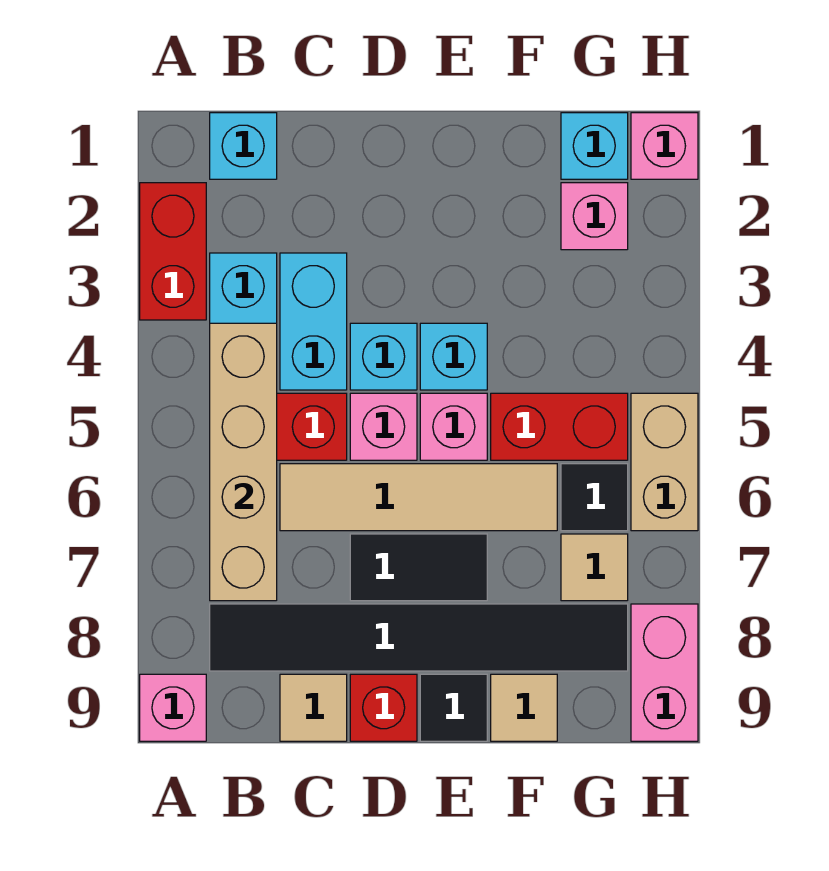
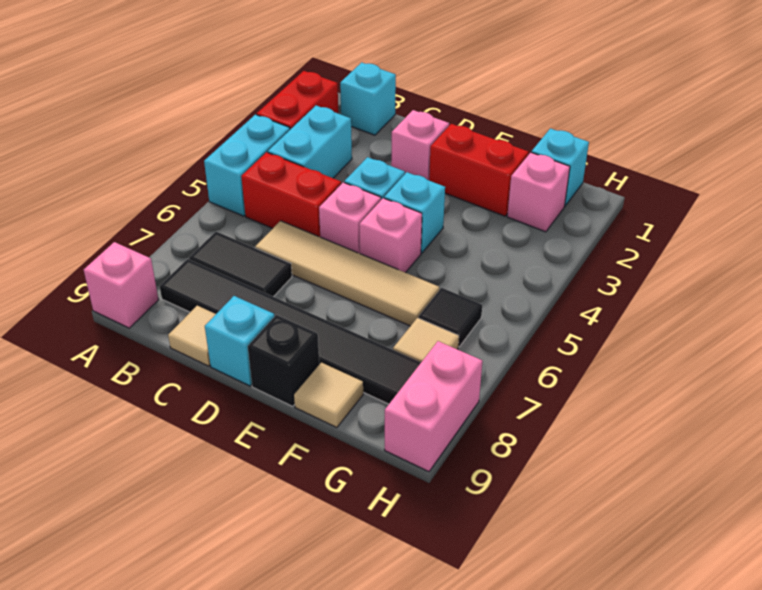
tan 1x4 brick [210,323,277,601] -> none
cyan 1x2 brick [280,253,347,390] -> cyan 1x2 brick moved to [204,115,290,216]
black 1x2 tile [350,534,487,601] -> black 1x2 tile moved to [189,232,292,297]
red 1x1 brick [350,674,417,741] -> cyan 1x1 brick [205,296,274,386]
black 1x1 tile [420,674,487,741] -> black 1x1 brick [248,315,319,406]
red 1x2 brick [491,393,628,460] -> red 1x2 brick moved to [429,124,529,216]
pink 1x1 brick [631,113,698,179] -> pink 1x1 brick moved to [391,110,449,180]
tan 1x2 brick [631,393,698,531] -> none

